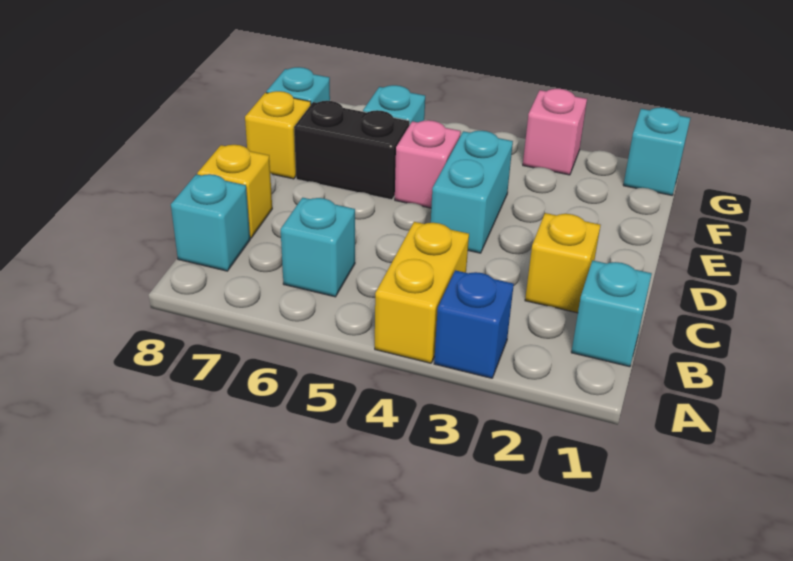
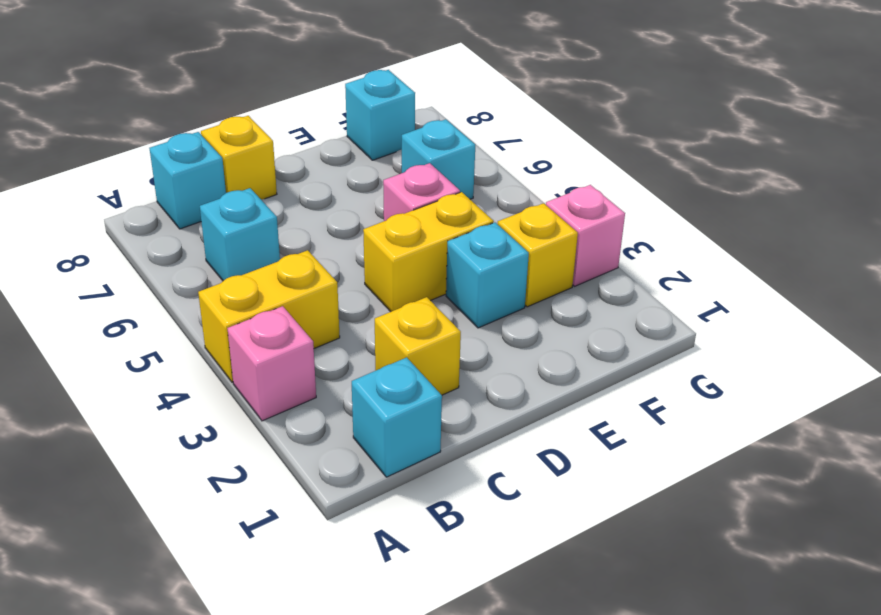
blue 1x1 brick [434,270,514,378] -> pink 1x1 brick [227,306,316,421]
cyan 1x2 brick [431,131,513,253] -> yellow 1x2 brick [363,192,494,312]
black 1x2 brick [294,101,410,200] -> none
yellow 1x1 brick [245,91,311,179] -> yellow 1x1 brick moved to [497,203,578,307]
cyan 1x1 brick [623,107,690,195] -> cyan 1x1 brick moved to [446,223,529,328]

